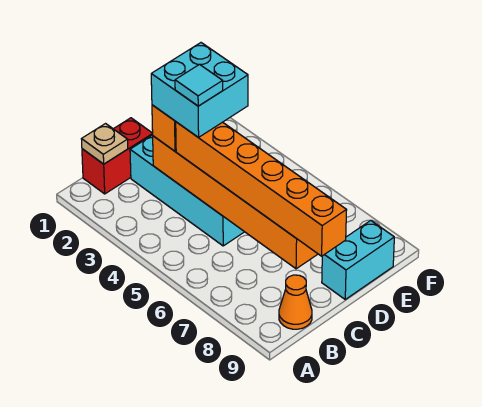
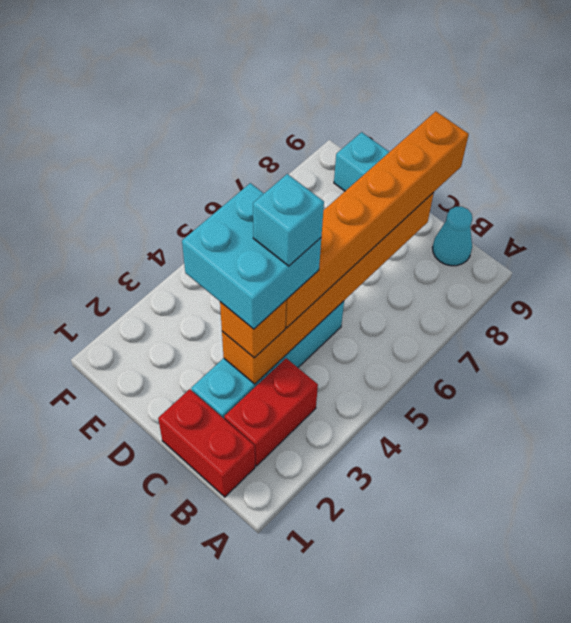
tan 1x1 plate [82,124,128,164] -> none
none -> red 1x2 brick [224,358,318,466]
orange 1x1 cone [279,275,312,329] -> cyan 1x1 cone [432,207,472,266]
cyan 1x1 tile [175,64,223,106] -> cyan 1x1 brick [253,174,324,266]

